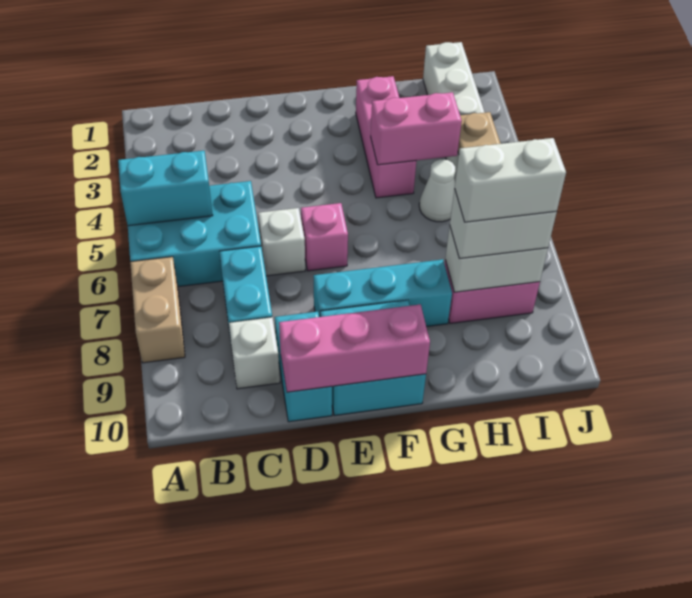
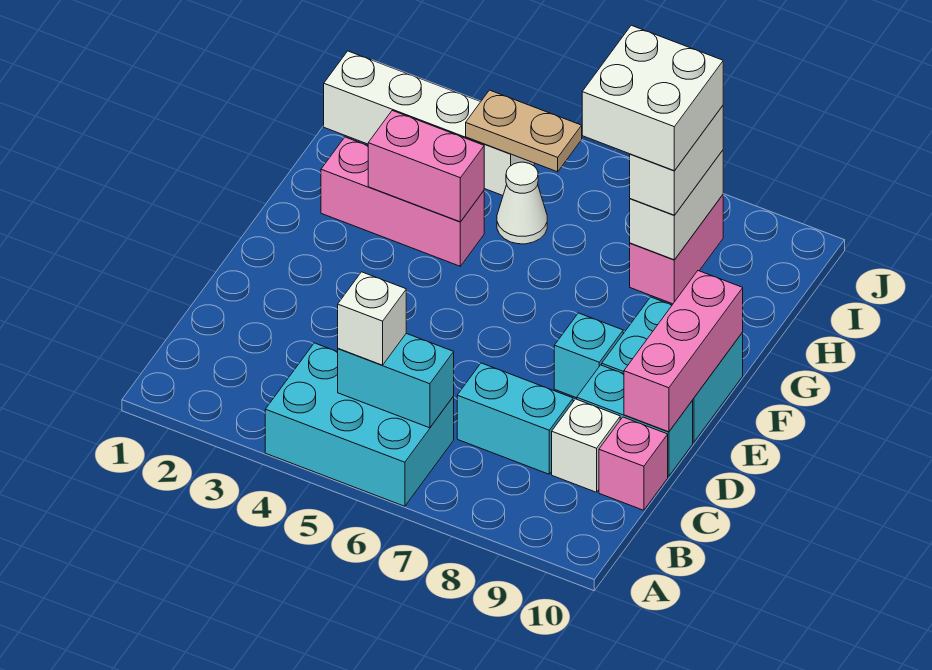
cyan 2x3 brick [128,181,261,287] -> cyan 2x3 brick turned to [265,343,454,506]
cyan 1x2 brick [118,151,213,226] -> cyan 1x2 brick turned to [338,333,454,428]
tan 1x2 brick [130,257,185,363] -> none
white 1x1 brick [258,208,305,276] -> white 1x1 brick moved to [338,272,406,365]
pink 1x1 brick [301,203,348,271] -> pink 1x1 brick moved to [599,417,668,510]
cyan 1x3 brick [314,259,452,327] -> cyan 1x1 brick [554,313,623,398]
pink 1x2 brick [371,92,462,165] -> pink 1x2 brick turned to [368,111,484,222]
white 1x2 brick [455,138,566,222] -> white 2x2 brick [582,25,723,171]

